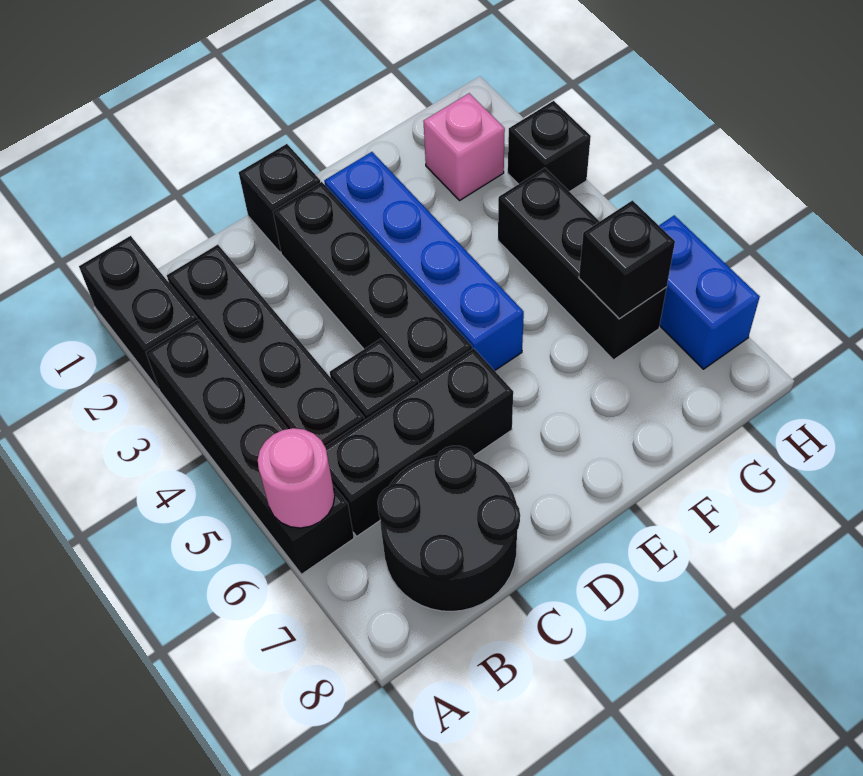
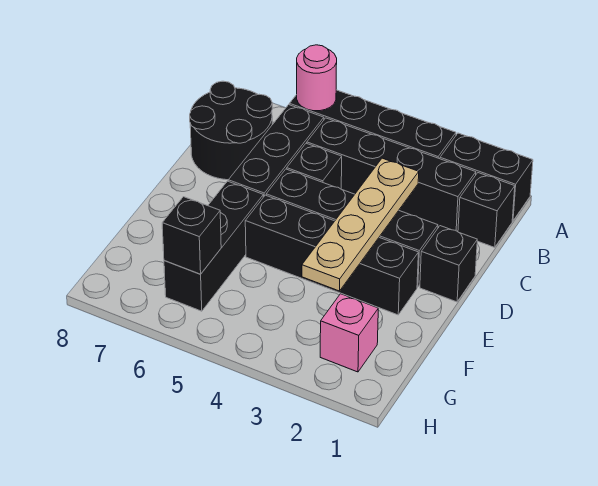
none -> tan 1x4 plate [302,158,419,291]
blue 1x4 brick [324,152,524,371] -> black 1x4 brick [245,195,418,315]
black 1x3 brick [498,168,667,360] -> black 1x3 brick turned to [164,181,263,311]
black 1x1 brick [508,101,591,192] -> black 1x1 brick moved to [458,173,515,247]
blue 1x2 brick [659,215,760,369] -> none

